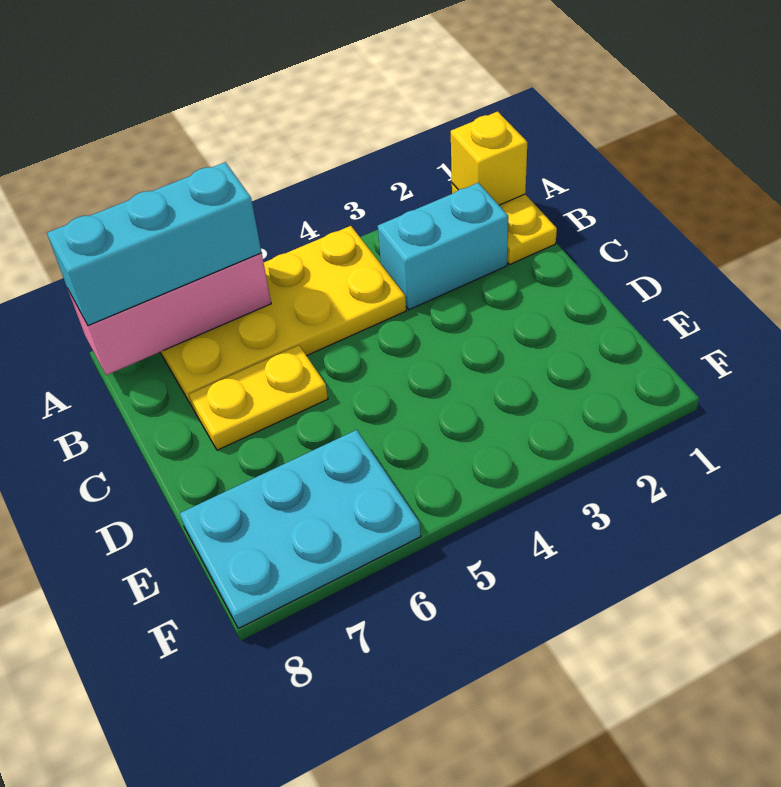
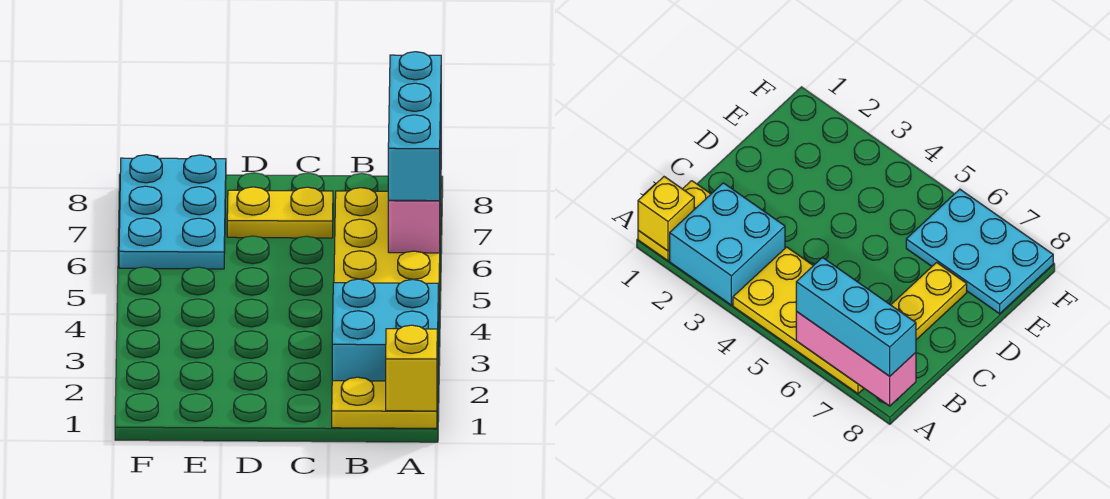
cyan 1x2 brick [378,183,508,310] -> cyan 2x2 brick [332,279,439,392]
yellow 1x2 plate [189,345,328,450] -> yellow 1x2 plate turned to [227,187,333,238]

